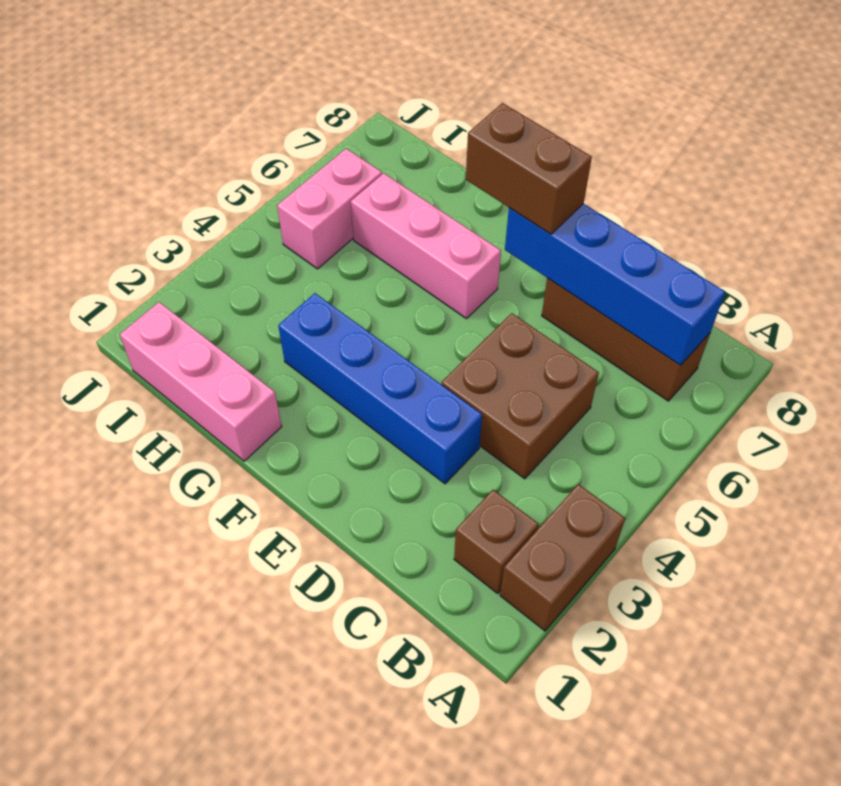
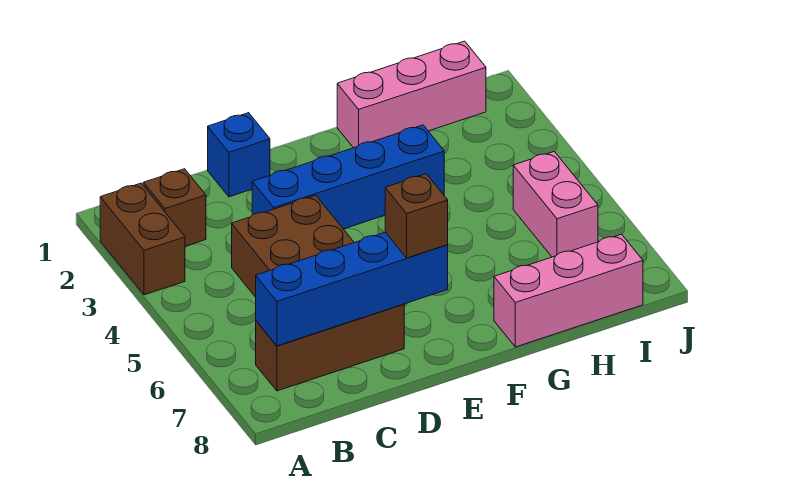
none -> blue 1x1 brick [208,113,270,197]
brown 1x2 brick [466,103,592,234] -> brown 1x1 brick [385,174,448,258]
pink 1x3 brick [351,173,501,319] -> pink 1x3 brick moved to [494,234,643,347]

